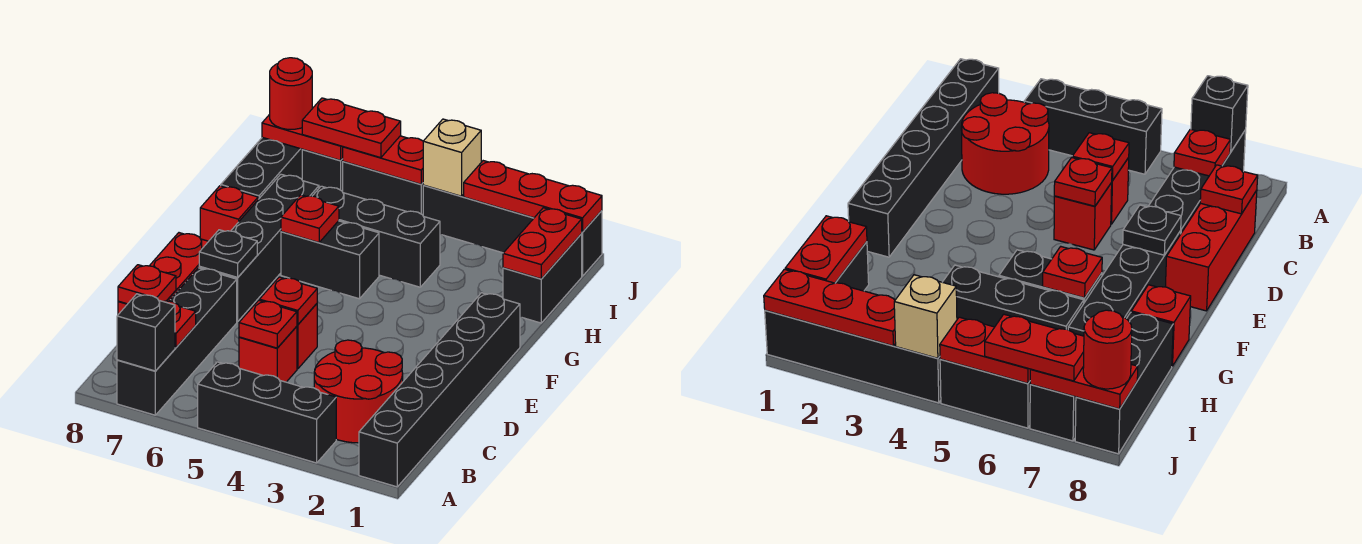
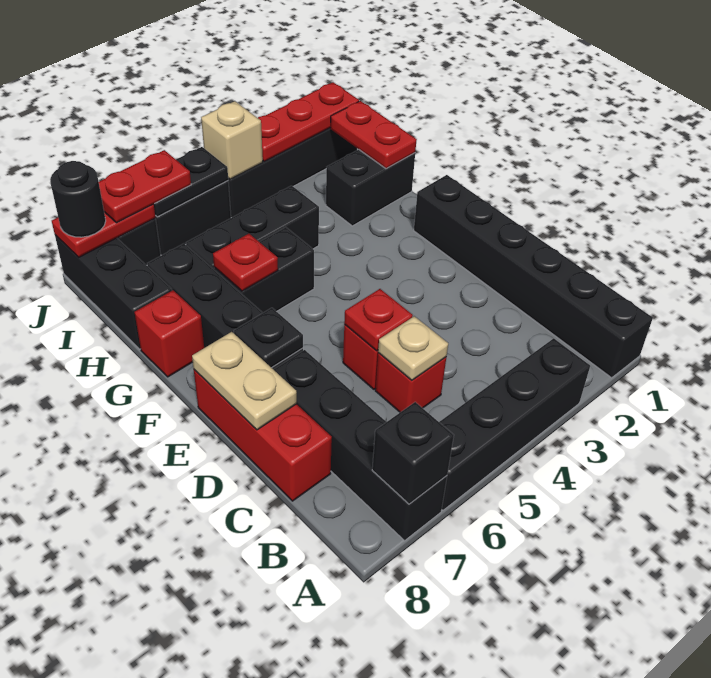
black 1x3 brick [198,362,336,463] -> black 1x4 brick [439,338,590,510]
red 2x2 round brick [314,340,403,443] -> none
red 1x1 plate [163,301,196,348] -> none
red 1x1 plate [239,300,297,348] -> tan 1x1 plate [378,316,448,380]
red 1x1 plate [118,265,176,304] -> none
none -> tan 1x2 plate [192,332,297,430]
black 1x2 brick [503,234,582,323] -> black 1x2 brick turned to [326,149,415,226]
red 1x2 plate [343,136,423,184] -> black 1x2 plate [153,147,228,217]
red 1x1 round brick [270,58,312,129] -> black 1x1 round brick [50,161,106,237]

